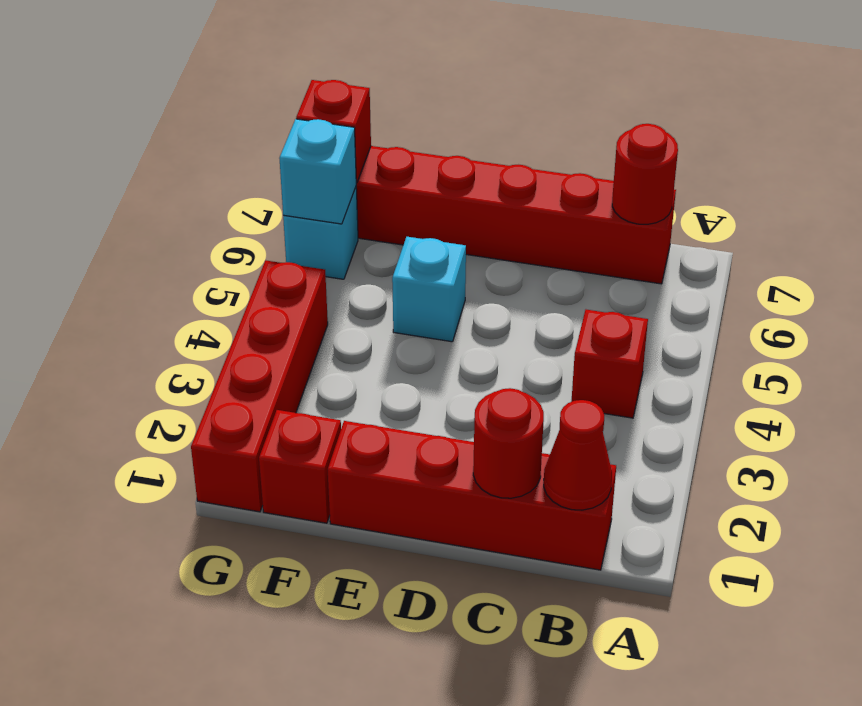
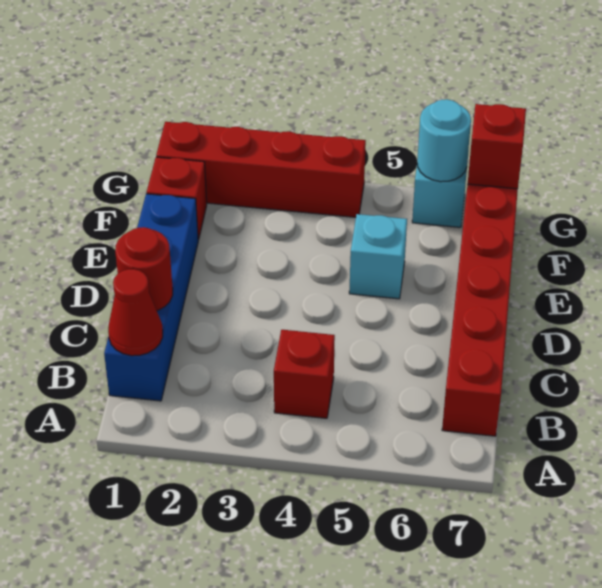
red 1x4 brick [328,421,616,570] -> blue 1x4 brick [104,194,198,401]
red 1x1 round brick [612,124,678,224] -> none
cyan 1x1 brick [279,119,356,224] -> cyan 1x1 round brick [417,99,471,182]

